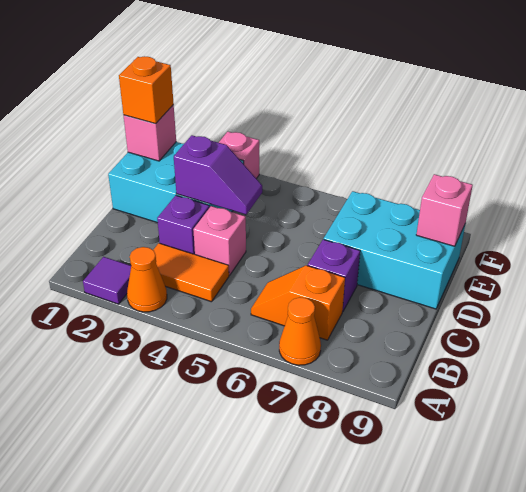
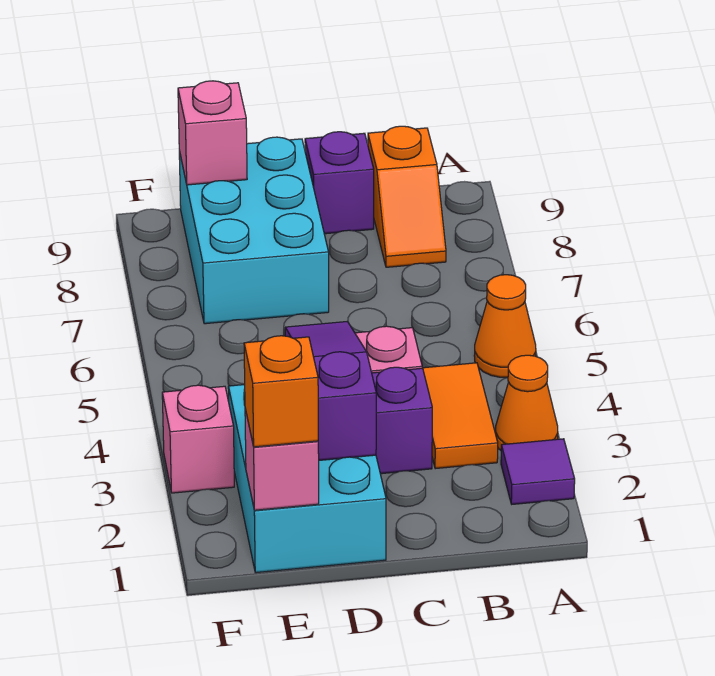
orange 1x1 cone [279,297,321,365] -> orange 1x1 cone moved to [474,275,536,378]
orange 1x2 slope [251,265,345,340] -> orange 1x2 slope moved to [368,126,446,267]
purple 1x1 brick [308,239,360,312] -> purple 1x1 brick moved to [305,132,374,234]
purple 1x2 slope [174,135,262,214] -> purple 1x3 slope [285,322,376,460]

